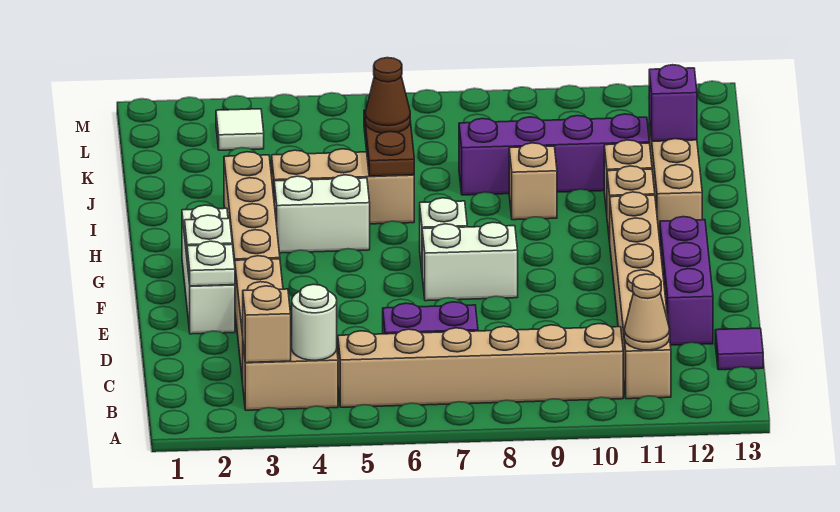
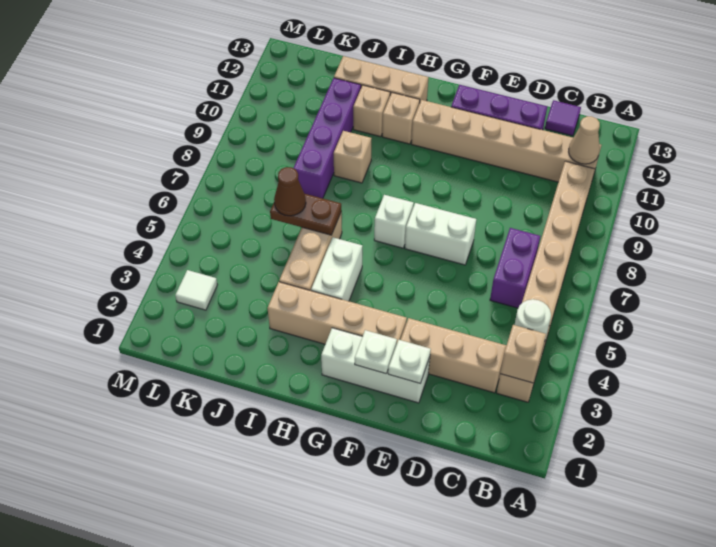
white 1x2 brick [422,222,518,301] -> white 1x2 brick turned to [405,203,476,265]
purple 1x1 brick [649,65,697,141] -> none

